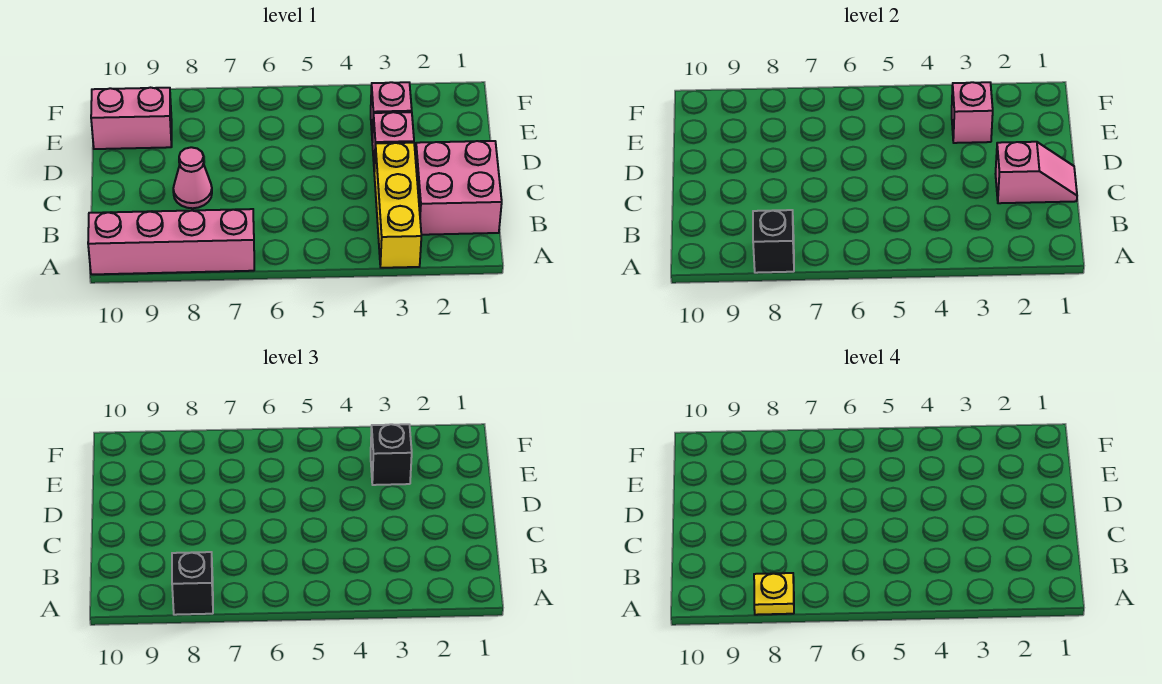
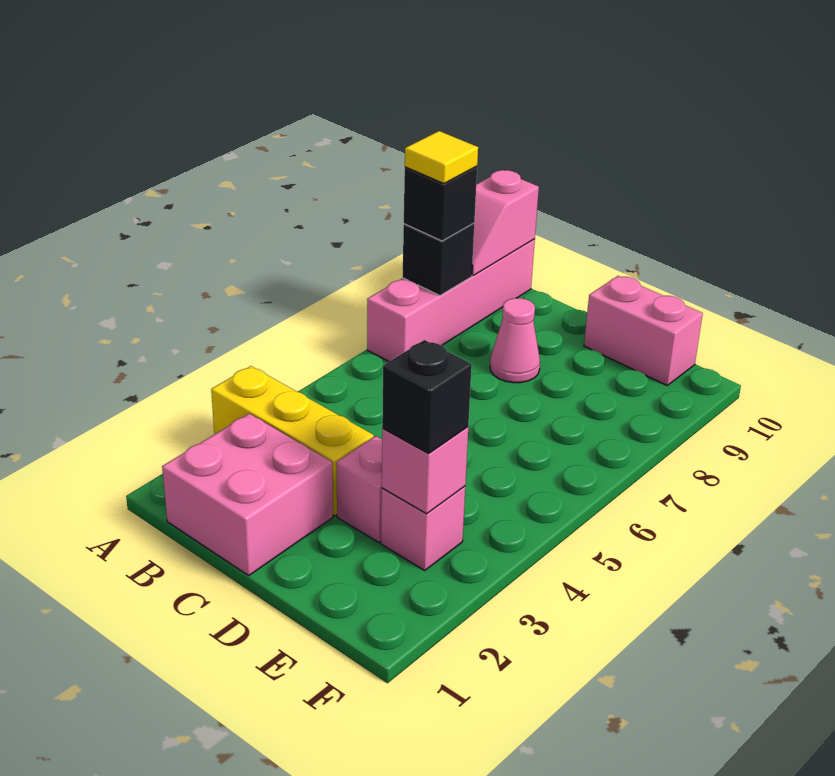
yellow 1x1 plate [754,573,794,615] -> yellow 1x1 tile [405,131,478,184]
pink 1x2 slope [996,142,1077,203] -> pink 1x2 slope moved to [472,170,539,275]
pink 1x2 brick [91,88,172,149] -> pink 1x2 brick turned to [584,276,703,385]

